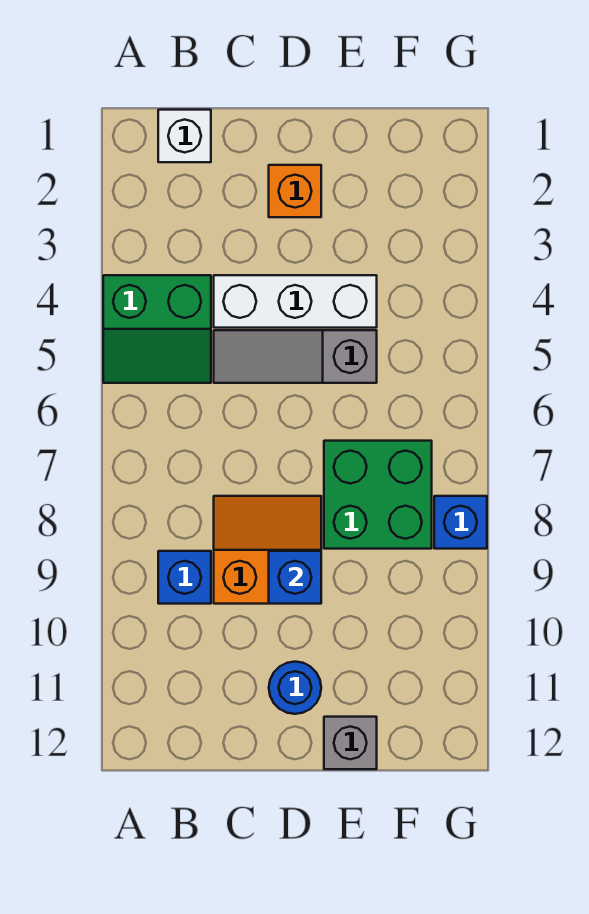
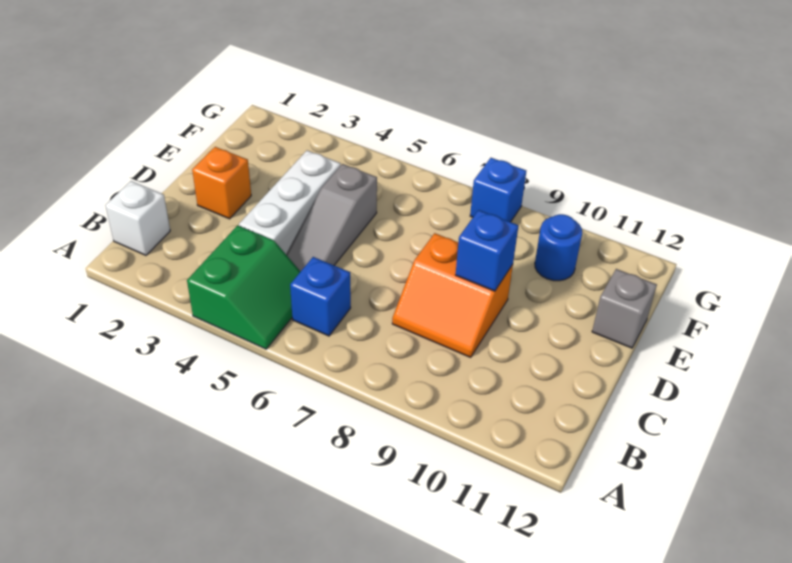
blue 1x1 brick [158,551,211,604] -> blue 1x1 brick moved to [290,257,351,336]
orange 2x2 slope [214,496,321,604] -> orange 2x2 slope turned to [392,233,513,357]
blue 1x1 round brick [269,662,321,714] -> blue 1x1 round brick moved to [535,214,582,281]
green 2x2 brick [324,441,432,549] -> none

